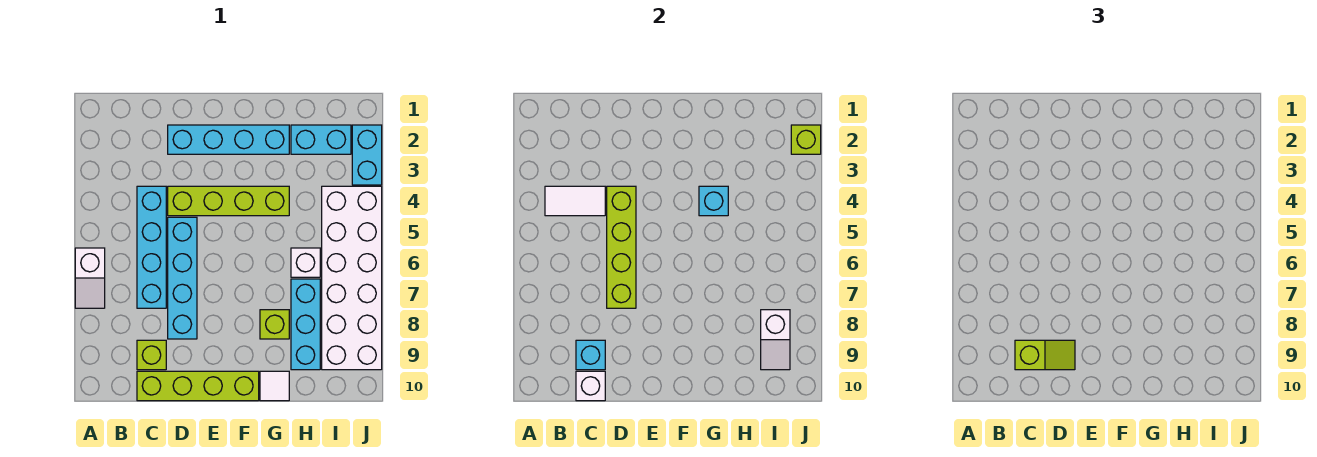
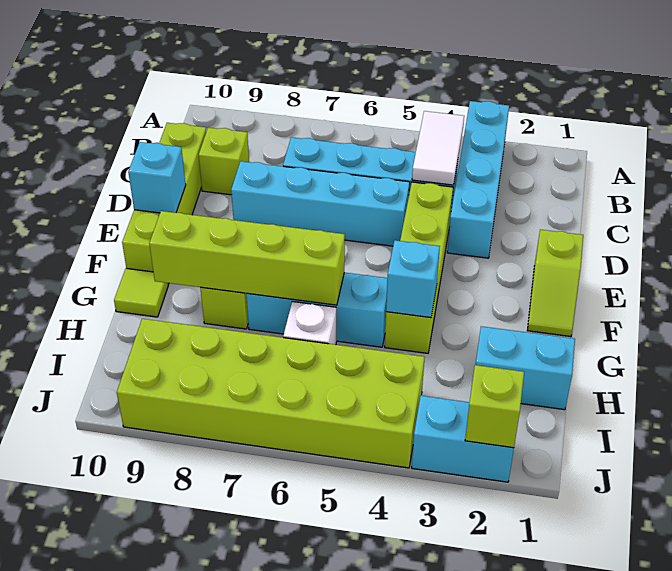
white 1x2 slope [75,248,105,308] -> none
cyan 1x1 brick [576,340,605,370] -> cyan 1x1 brick moved to [128,142,186,213]
lime 1x2 slope [1015,340,1075,370] -> lime 1x2 slope moved to [527,230,583,337]
white 1x1 brick [576,371,605,401] -> none
cyan 1x4 brick [168,125,289,154] -> cyan 1x4 brick moved to [447,101,509,258]
lime 1x4 brick [607,186,636,308] -> lime 1x4 brick moved to [149,211,345,305]
white 1x1 tile [260,371,289,401] -> lime 1x1 tile [114,268,168,317]
cyan 1x2 brick [291,125,351,154] -> cyan 1x2 brick turned to [476,326,575,410]
cyan 1x3 brick [291,279,320,370] -> cyan 1x3 brick moved to [246,272,387,347]
white 2x6 brick [322,186,382,370] -> lime 2x6 brick [117,319,425,468]
white 1x2 slope [761,310,790,370] -> none

